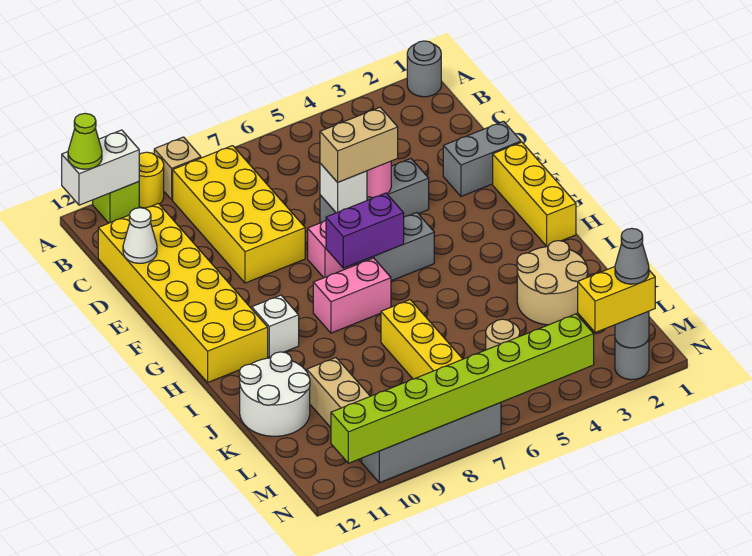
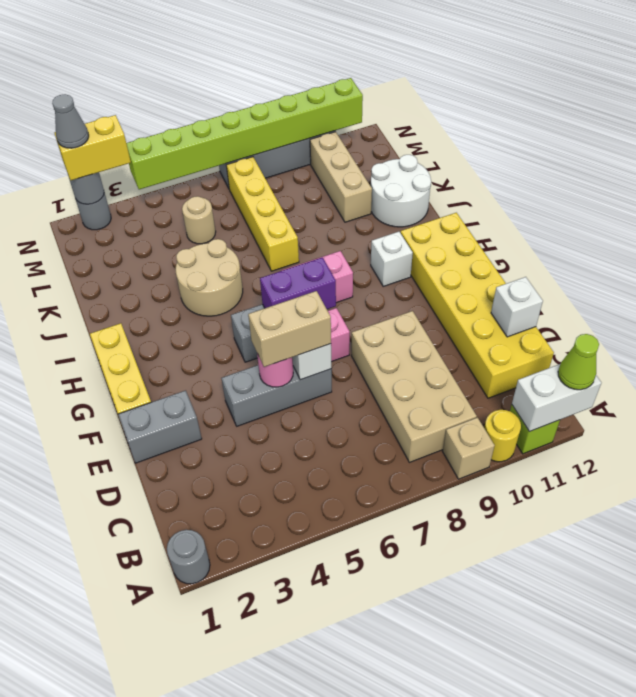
yellow 2x4 brick [173,146,305,283] -> tan 2x4 brick [351,311,477,462]
white 1x1 cone [123,208,157,263] -> white 1x1 brick [491,277,543,337]
tan 2x2 round brick [517,241,588,325] -> tan 2x2 round brick moved to [175,239,243,316]

